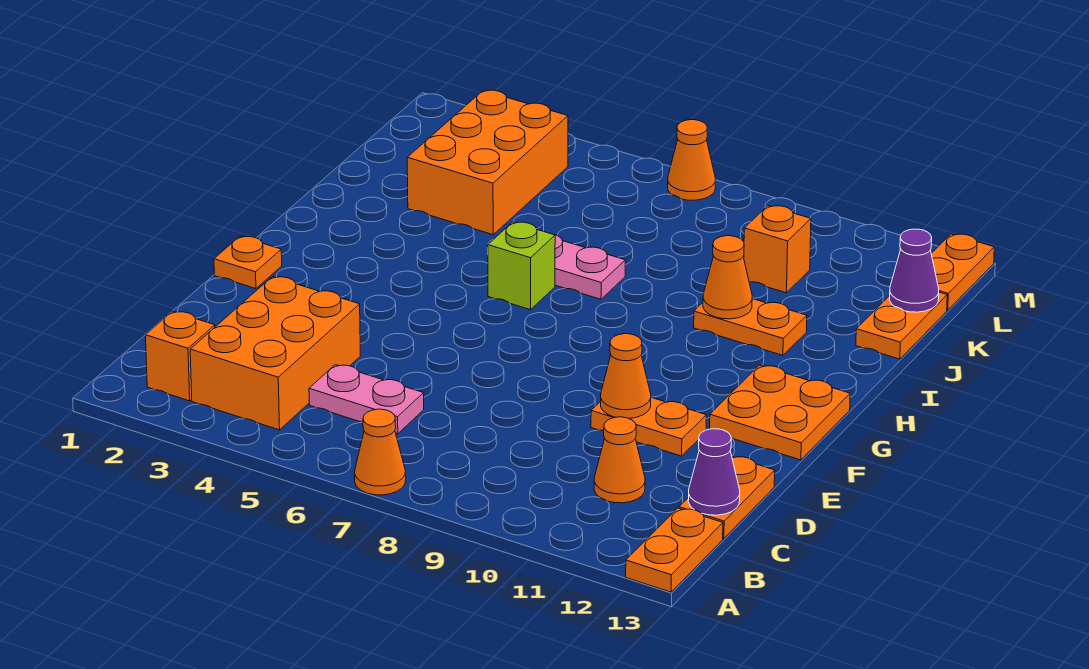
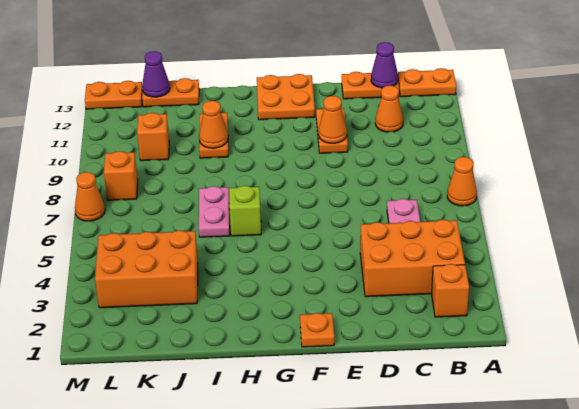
none -> orange 1x1 brick [104,151,138,200]

